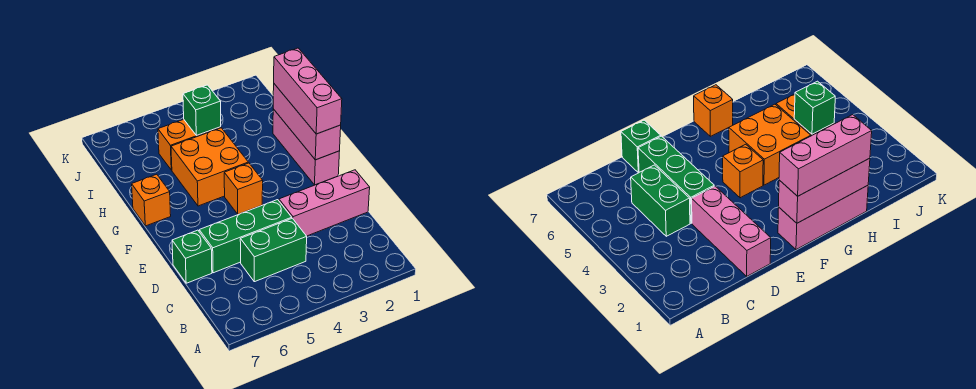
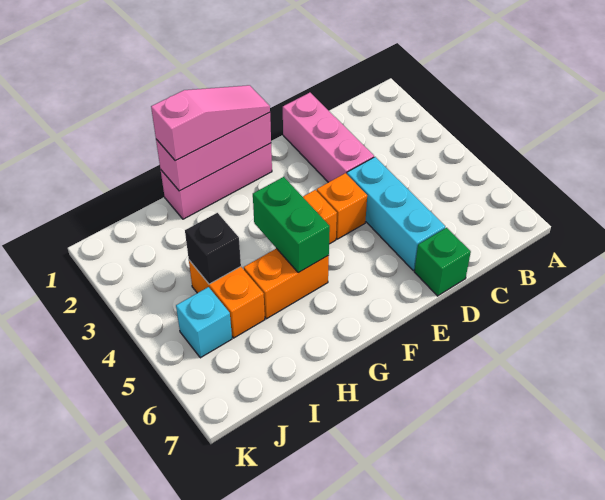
green 1x2 brick [240,218,307,282] -> green 1x2 brick moved to [253,177,330,273]
green 1x3 brick [199,200,292,273] -> cyan 1x3 brick [347,157,445,270]
pink 1x3 brick [274,48,342,134] -> pink 1x3 slope [151,85,270,161]
orange 2x2 brick [171,128,248,206] -> orange 1x2 brick [244,248,329,319]
orange 1x1 brick [132,174,171,226] -> orange 1x1 brick moved to [317,173,367,239]
green 1x1 brick [183,85,221,136] -> black 1x1 brick [185,213,241,284]
none -> cyan 1x1 brick [176,287,232,358]

